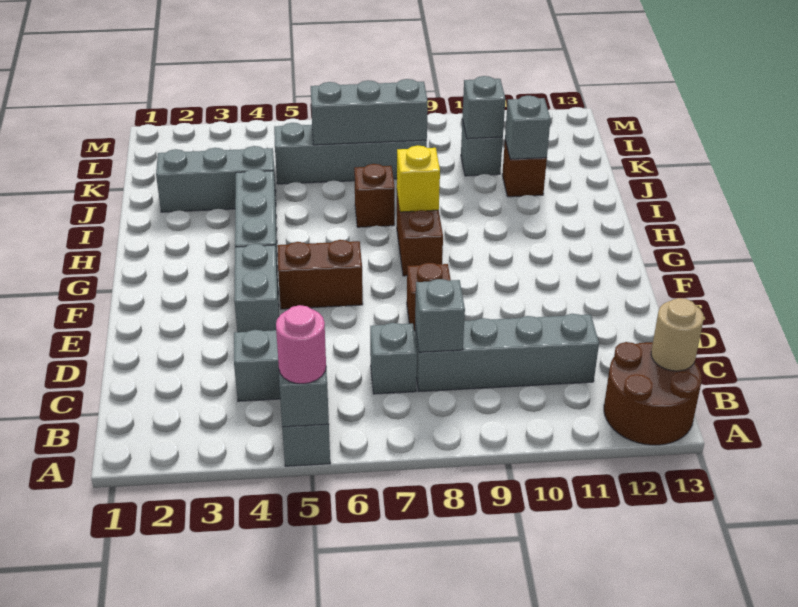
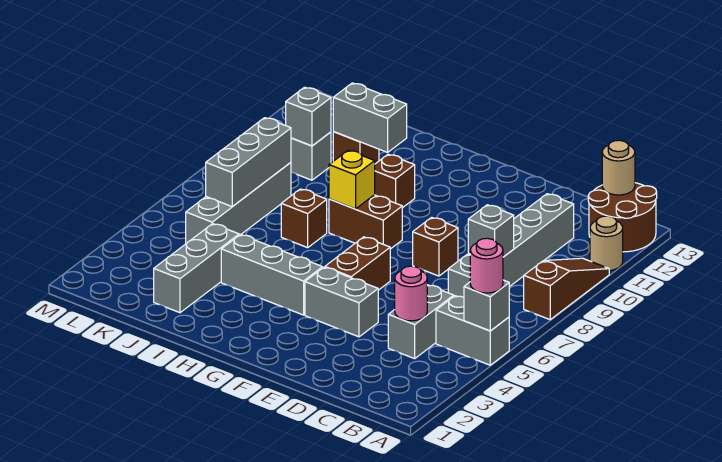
none -> brown 1x3 slope [524,258,609,320]
none -> tan 1x1 round brick [590,216,623,270]
none -> pink 1x1 round brick [395,266,427,321]
none -> brown 1x1 brick [375,154,415,208]
grey 1x1 brick [505,96,551,159] -> grey 1x2 brick [333,83,407,152]

